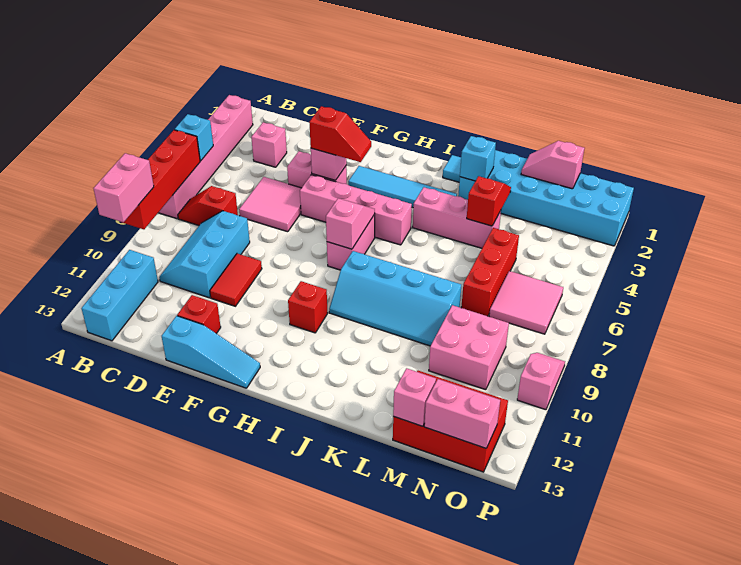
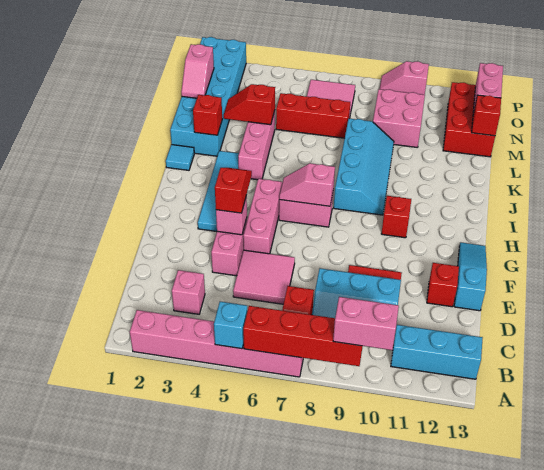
pink 1x4 brick [300,175,412,245] -> pink 1x3 brick [243,179,282,254]
cyan 1x1 brick [460,136,496,181] -> red 1x1 brick [193,95,222,135]
pink 1x1 brick [393,368,436,426] -> red 1x1 brick [472,95,501,136]

